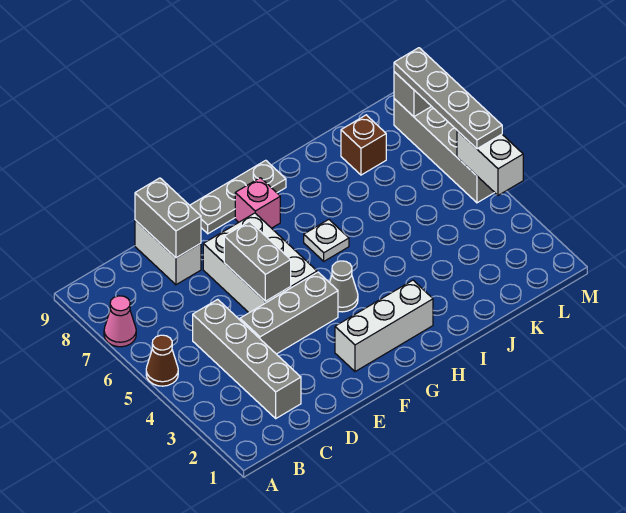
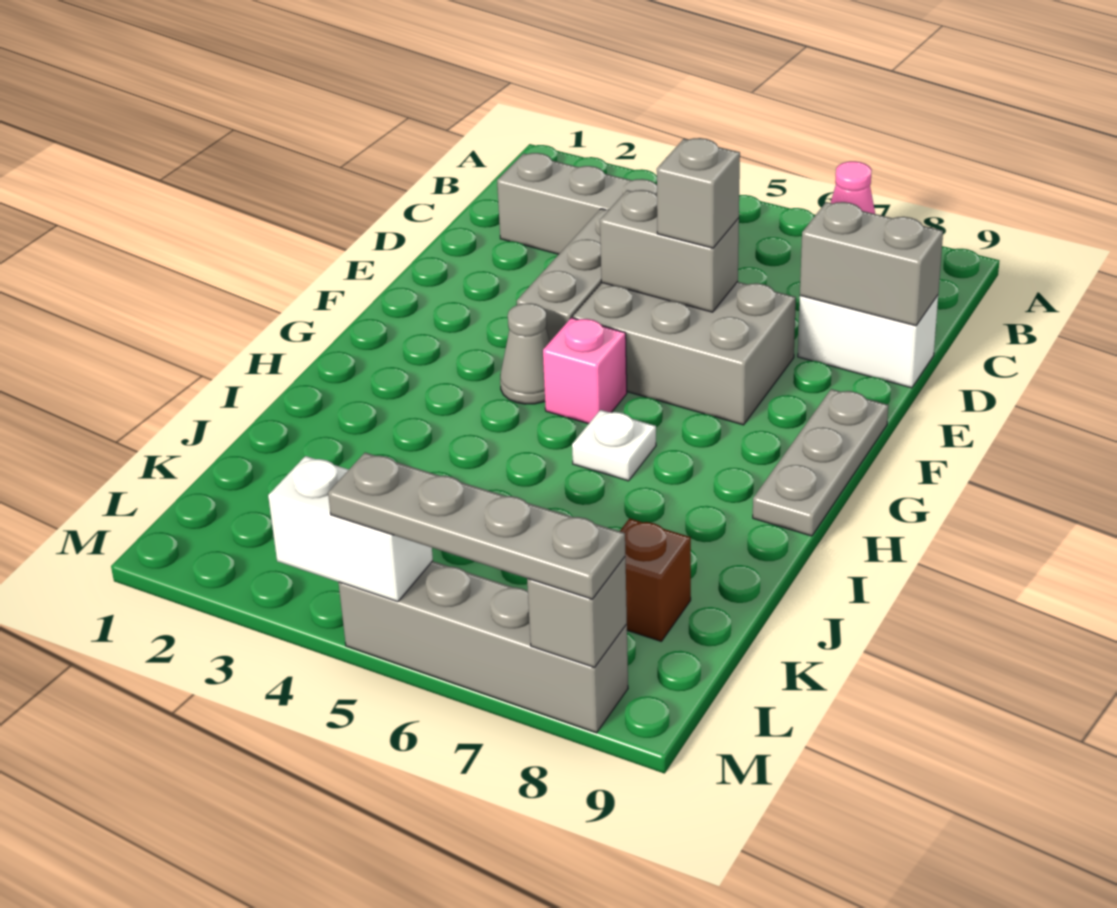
brown 1x1 cone [146,335,178,386] -> none
white 2x3 brick [203,213,317,313] -> grey 2x3 brick [573,282,796,425]
none -> grey 1x1 brick [657,138,740,248]
white 1x3 brick [335,280,433,372] -> none
pink 1x1 brick [235,178,280,228] -> pink 1x1 brick moved to [543,318,627,424]

